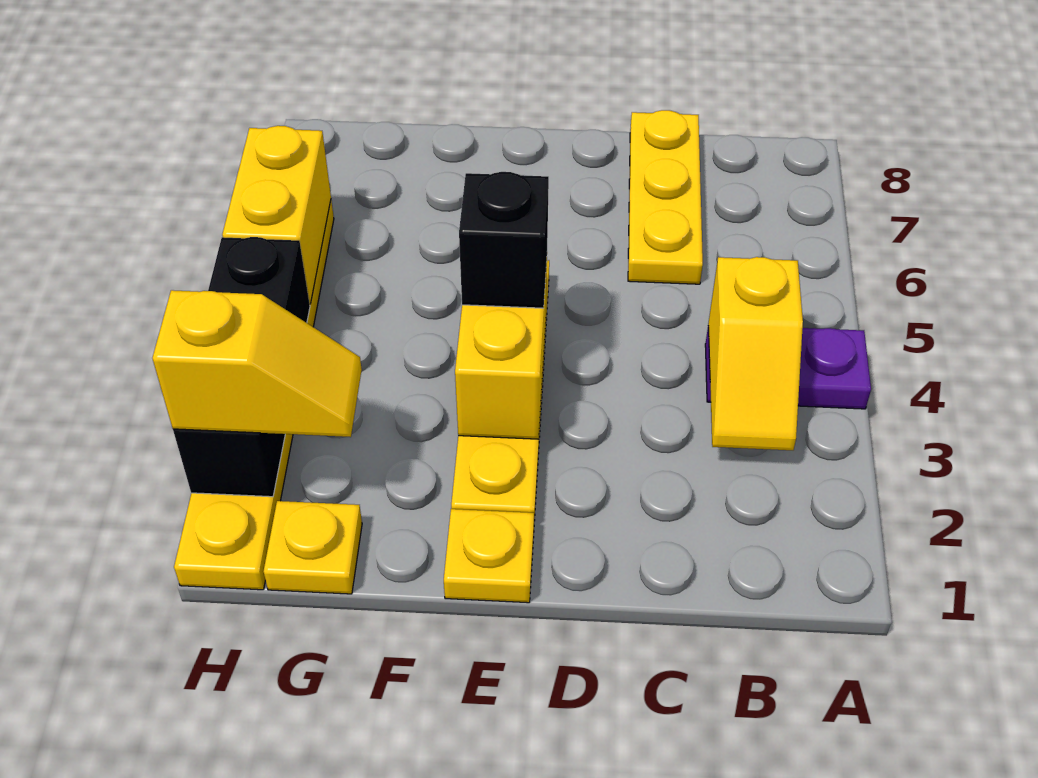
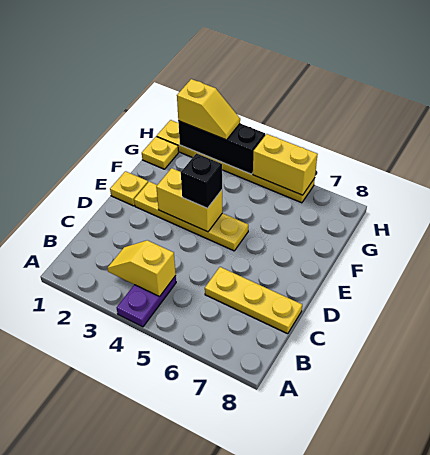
yellow 1x2 slope [152,290,362,437] -> yellow 1x2 slope turned to [177,79,240,140]

